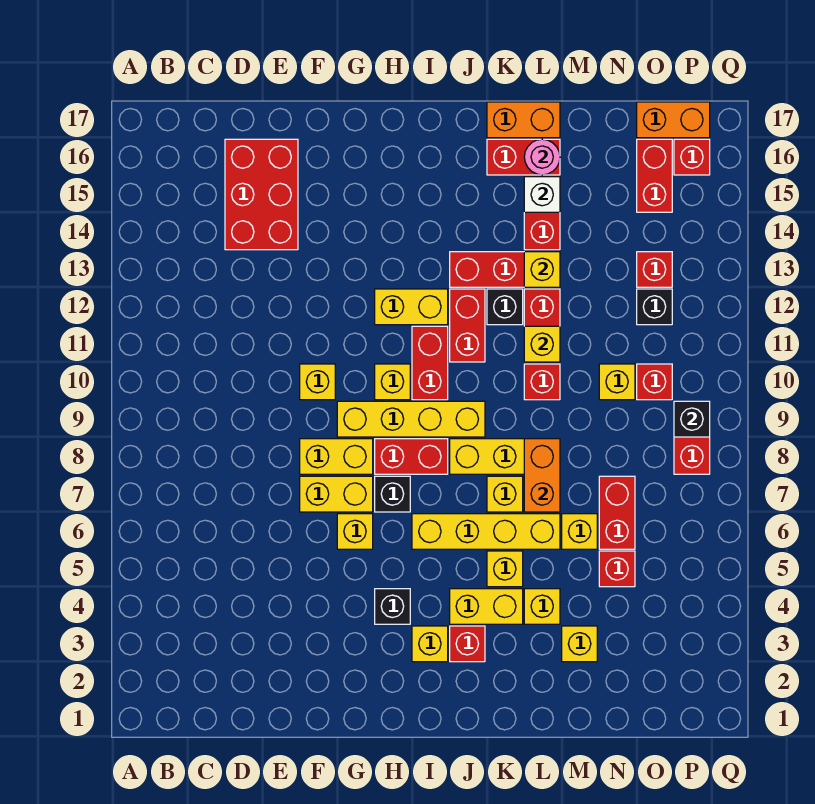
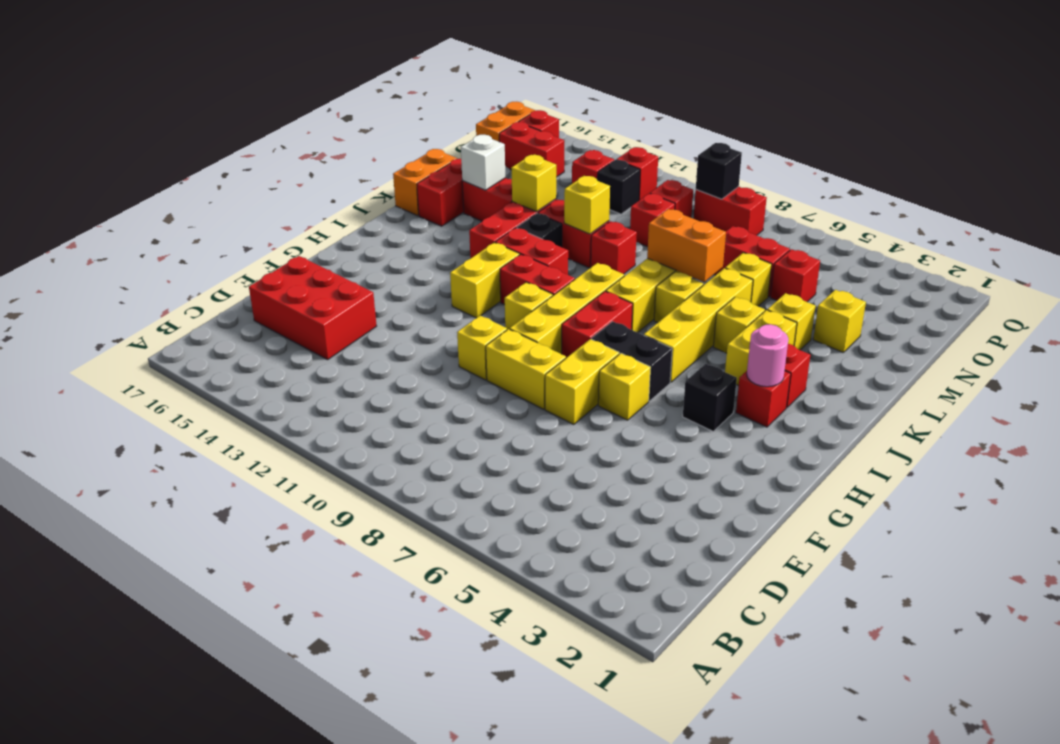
yellow 1x2 brick [300,439,373,474] -> yellow 1x2 brick turned to [486,329,566,409]
black 1x1 brick [375,476,410,512] -> black 1x2 brick [591,321,672,401]
yellow 1x1 brick [412,626,448,662] -> red 1x1 brick [736,371,791,427]
pink 1x1 round brick [524,139,560,175] -> pink 1x1 round brick moved to [747,324,789,387]
yellow 1x1 brick [599,364,635,400] -> red 1x1 brick [630,193,675,247]
none -> red 1x1 brick [616,147,658,200]

